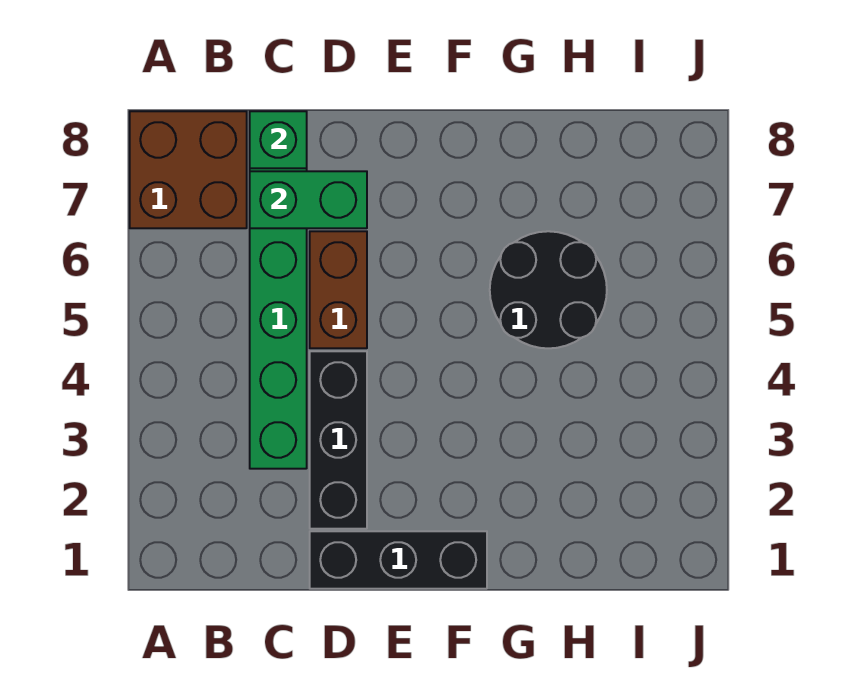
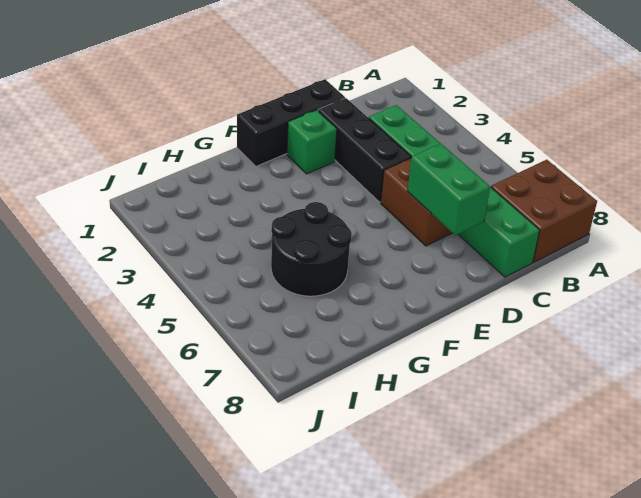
green 1x2 brick [250,171,367,228] -> green 1x2 brick turned to [408,143,490,235]
green 1x1 brick [250,111,307,168] -> green 1x1 brick moved to [287,110,337,174]

